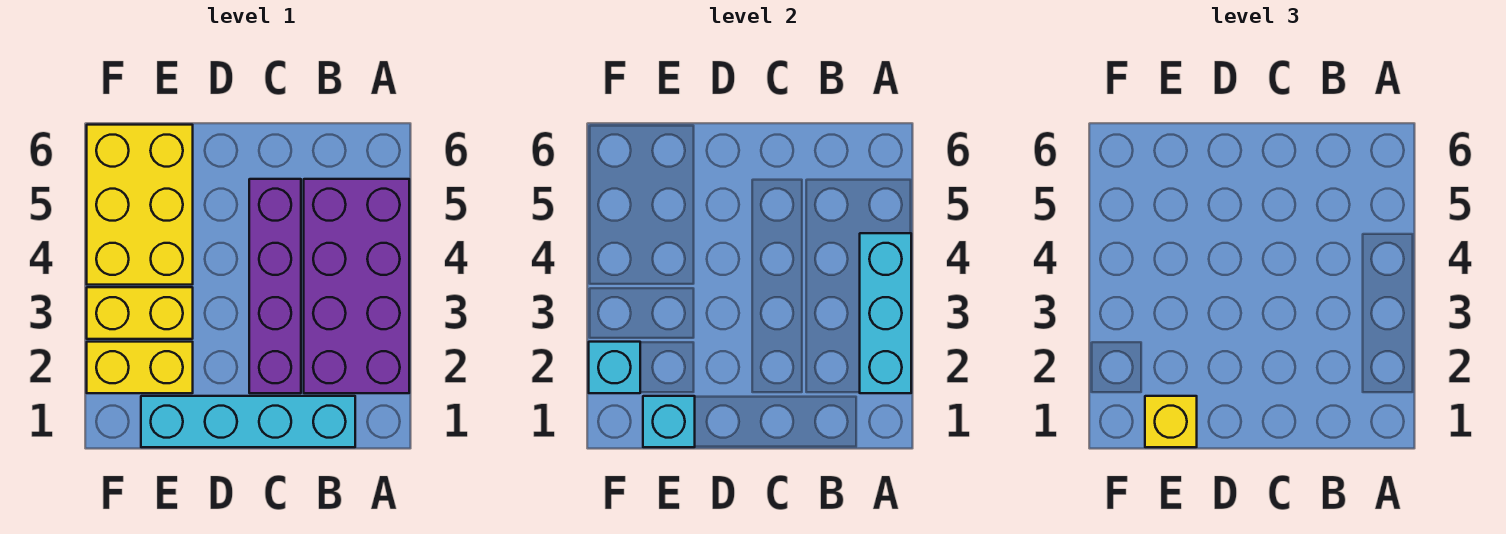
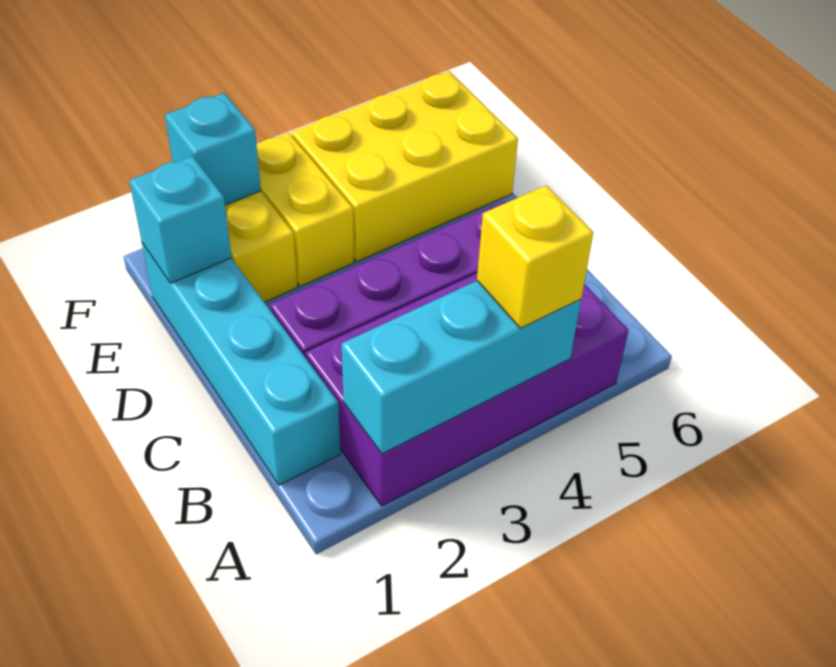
yellow 1x1 brick [1145,396,1197,447] -> yellow 1x1 brick moved to [477,185,594,328]

